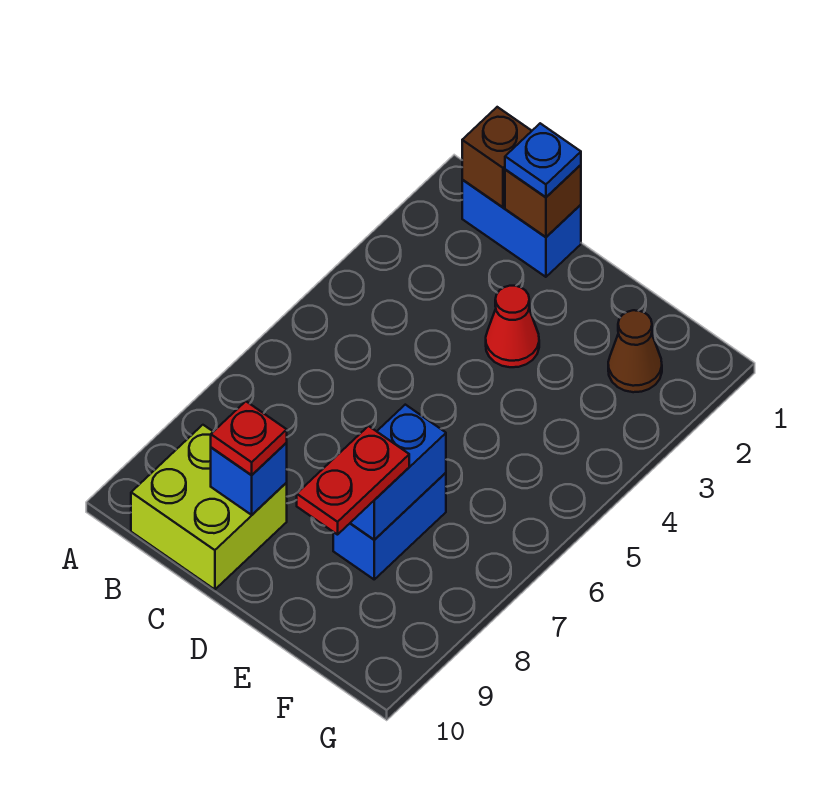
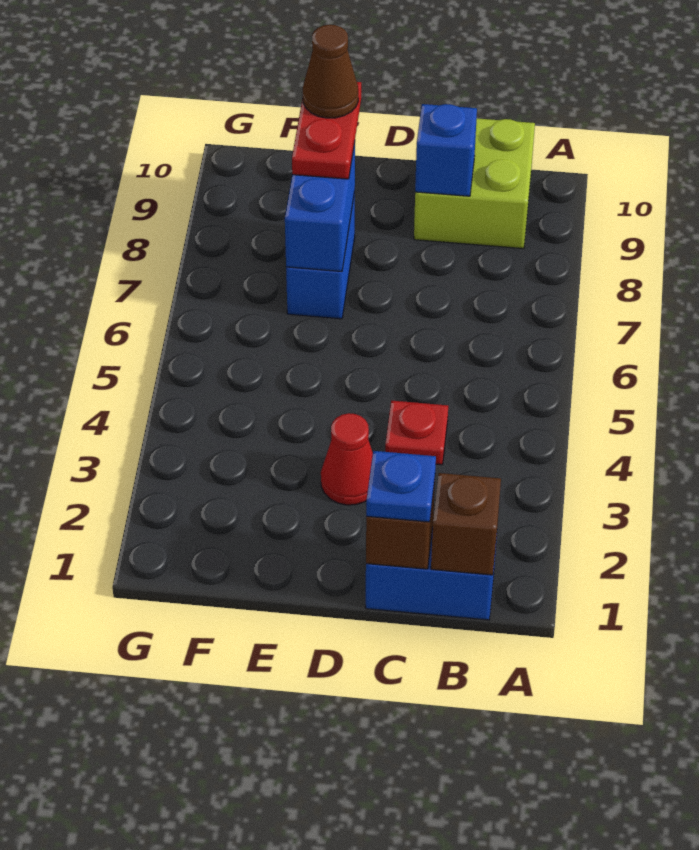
red 1x1 plate [211,401,287,475] -> red 1x1 plate moved to [385,401,448,465]
brown 1x1 cone [608,310,662,392] -> brown 1x1 cone moved to [303,25,358,118]

